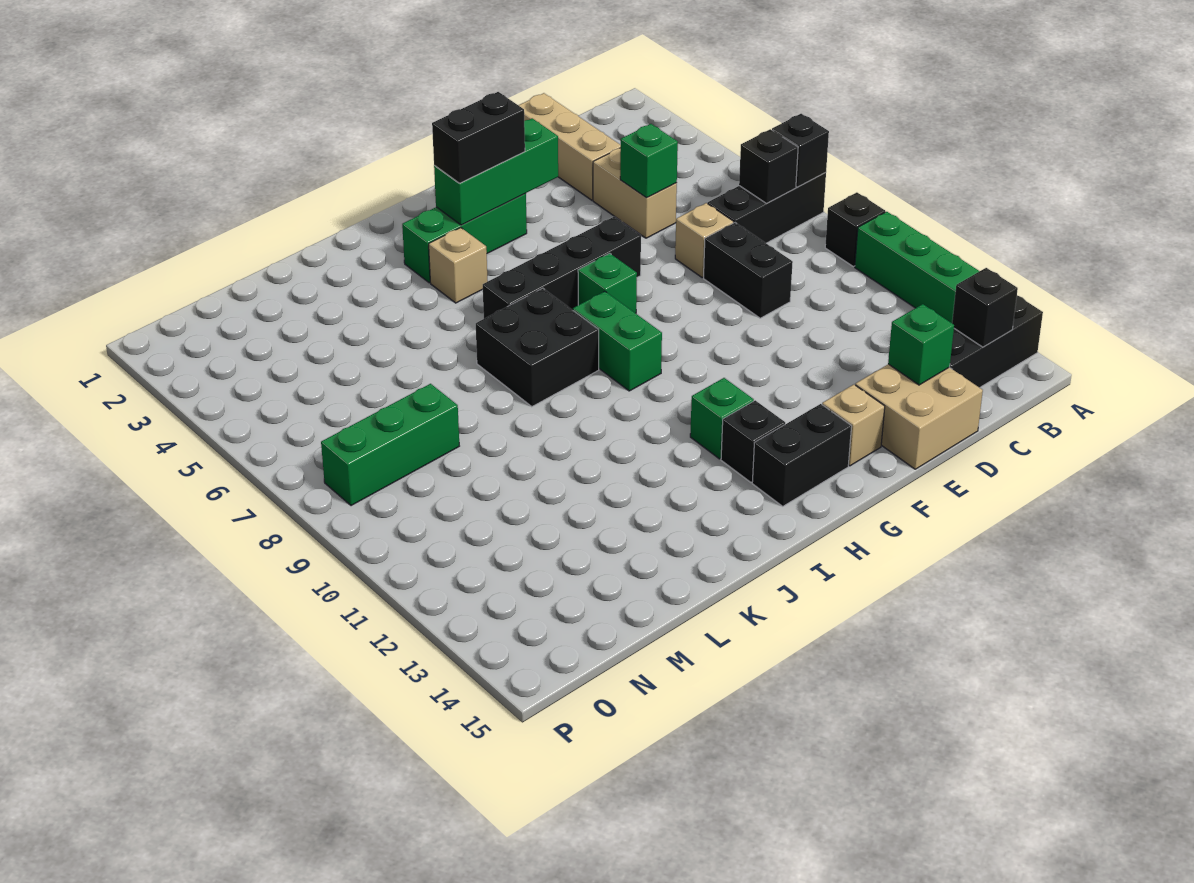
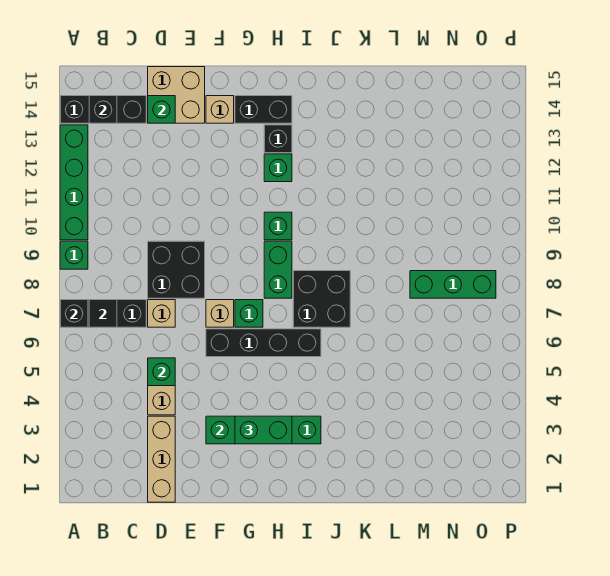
black 1x1 brick [825,192,885,266] -> green 1x1 brick [60,241,88,269]
black 1x1 brick [739,129,798,203] -> black 1x1 tile [89,300,117,327]
black 1x2 brick [704,223,793,318] -> black 2x2 brick [148,241,205,298]
black 1x2 brick [432,92,525,183] -> green 1x2 brick [235,416,292,444]
none -> green 1x1 brick [264,212,292,240]
tan 1x1 brick [429,228,488,303] -> tan 1x1 brick moved to [206,300,234,327]

